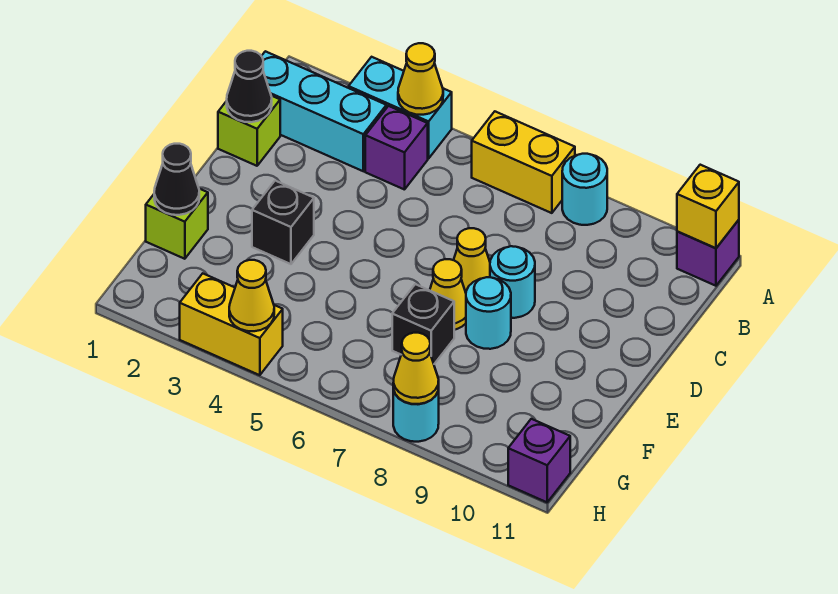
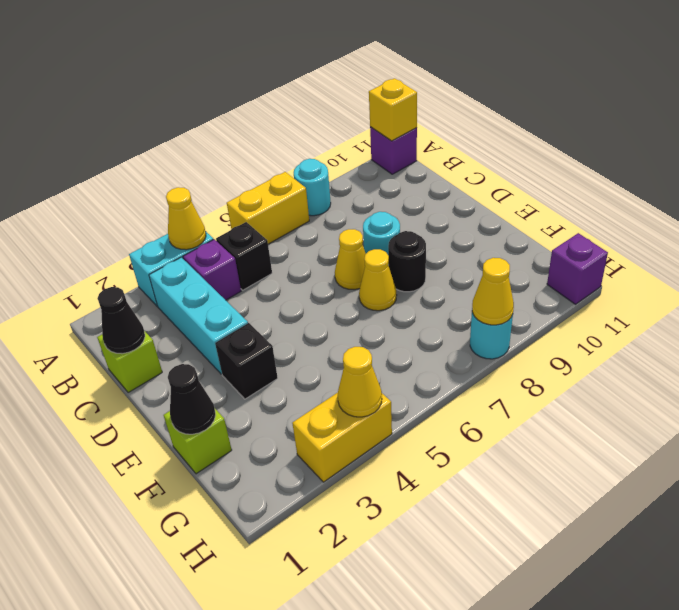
cyan 1x3 brick [262,51,386,171] -> cyan 1x3 brick turned to [149,257,248,374]
cyan 1x1 round brick [466,277,511,349] -> black 1x1 round brick [388,231,426,292]
black 1x1 brick [392,284,454,364] -> black 1x1 brick moved to [216,222,272,290]

